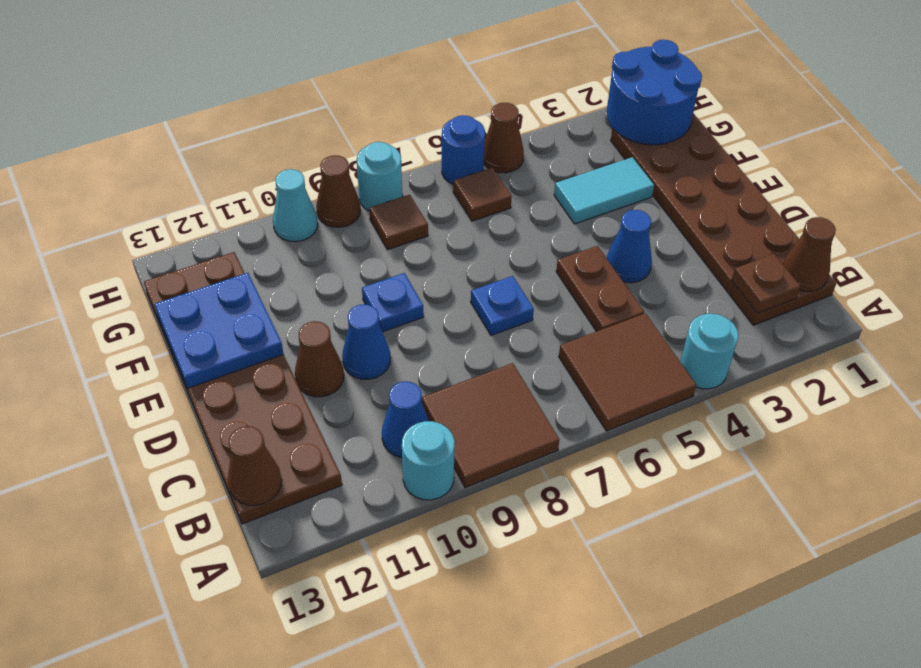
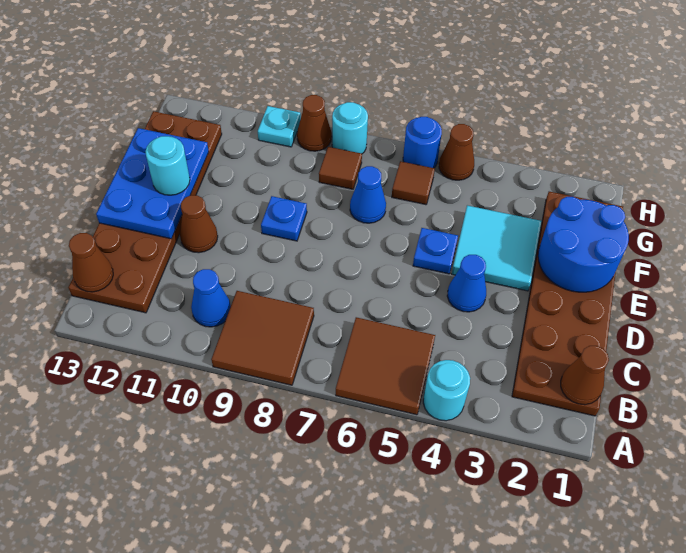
cyan 1x1 round brick [402,421,455,500] -> cyan 1x1 round brick moved to [145,136,190,195]
brown 1x1 plate [732,254,801,313] -> none
brown 1x2 plate [556,246,644,331] -> none
blue 1x1 plate [471,276,534,335] -> blue 1x1 plate moved to [413,228,458,274]
blue 1x1 cone [342,304,391,379] -> blue 1x1 cone moved to [350,166,386,223]
blue 2x2 plate [154,273,284,388] -> blue 2x3 plate [96,128,209,239]
cyan 1x2 tile [554,157,654,224] -> cyan 2x2 tile [452,205,542,291]
blue 2x2 round brick [607,40,702,145] -> blue 2x2 round brick moved to [538,197,629,292]
cyan 1x1 cone [273,169,318,242] -> cyan 1x1 plate [258,106,301,147]

